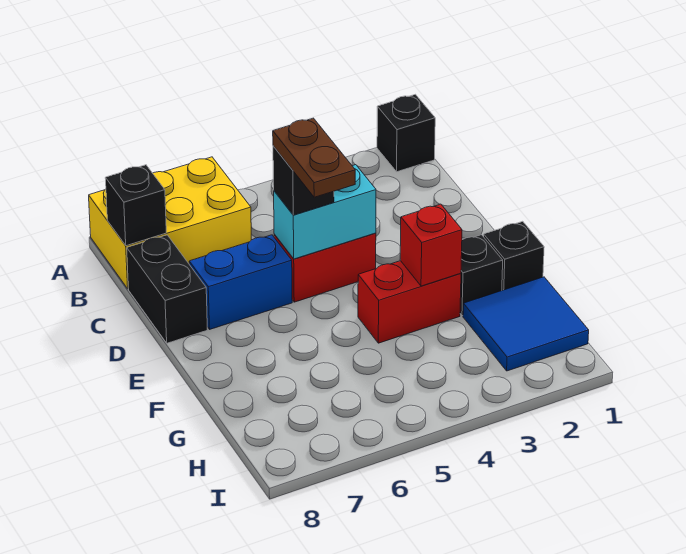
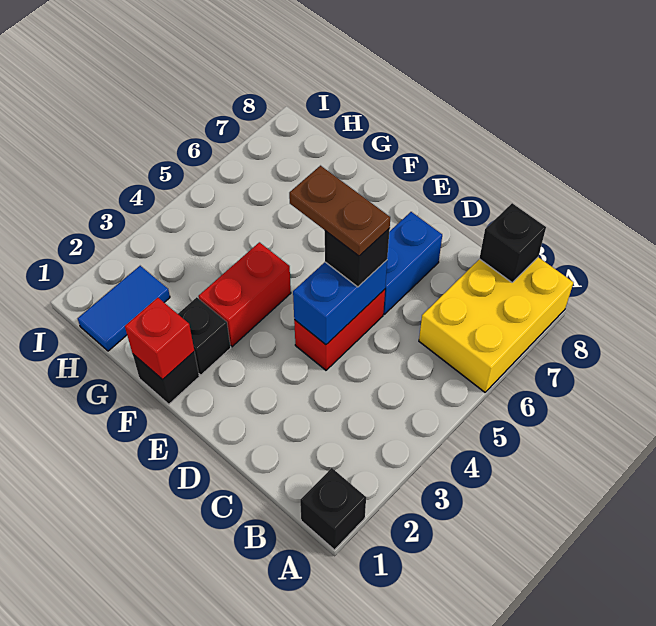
black 1x2 brick [127,235,207,343] -> none
cyan 1x2 brick [274,165,376,259] -> blue 1x2 brick [293,260,387,345]
red 1x1 brick [400,204,462,286] -> red 1x1 brick moved to [125,298,194,380]
blue 2x2 tile [463,277,589,371] -> blue 1x2 tile [78,266,170,351]

